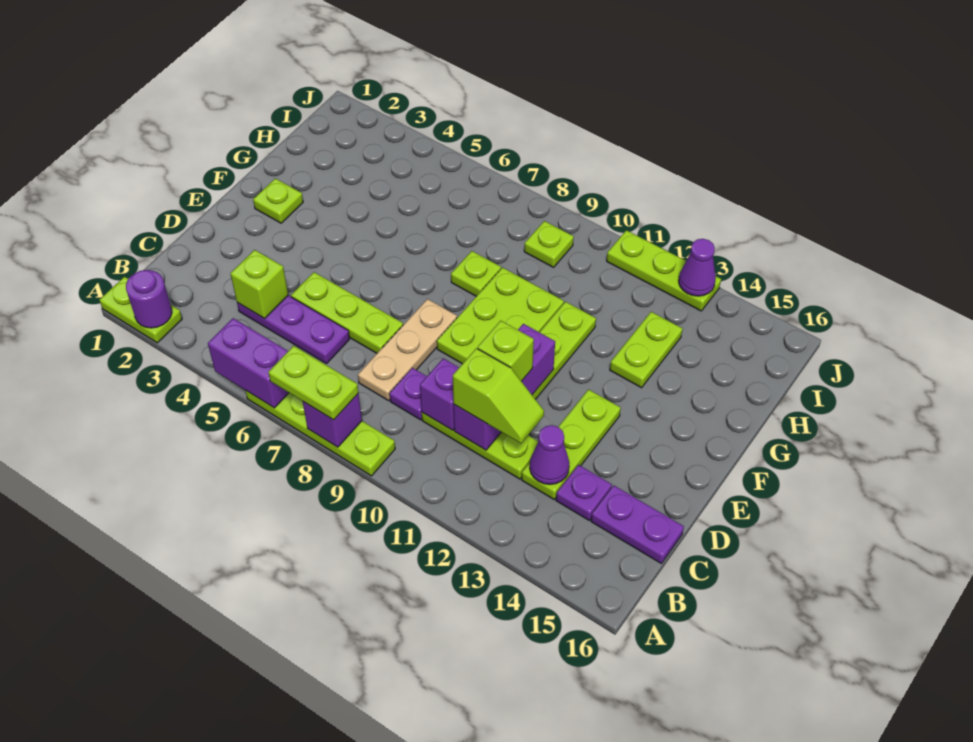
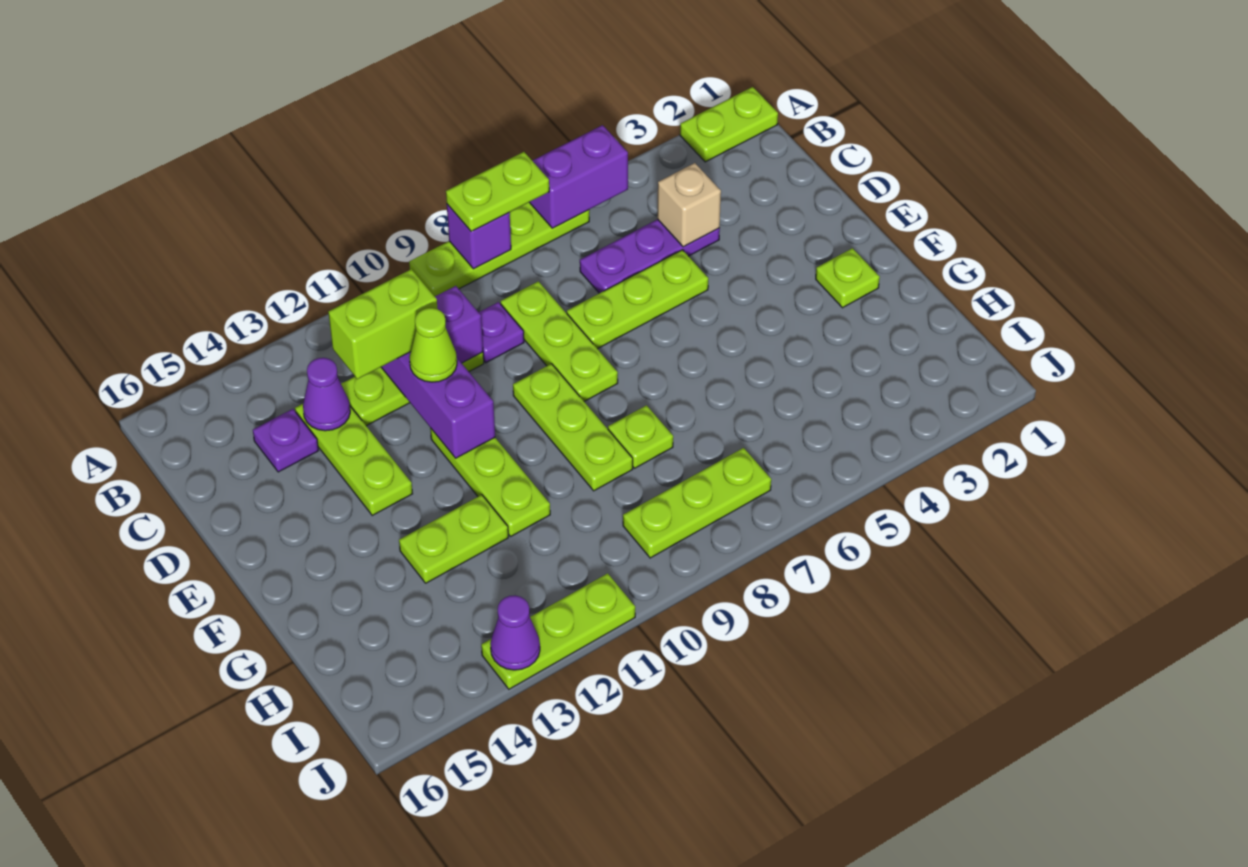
purple 1x1 round brick [126,270,172,328] -> none
lime 1x1 brick [230,250,288,319] -> tan 1x1 brick [657,163,721,247]
tan 1x3 plate [358,299,457,401] -> lime 1x3 plate [501,281,618,401]
lime 1x2 slope [453,348,544,443] -> lime 1x2 brick [328,269,437,379]
purple 1x2 plate [591,485,684,563] -> none
lime 1x1 brick [478,321,534,381] -> lime 1x1 cone [409,308,457,382]
lime 2x3 plate [437,268,564,364] -> lime 1x3 plate [513,364,633,491]
lime 1x2 plate [610,312,683,388] -> lime 1x2 plate turned to [399,495,508,583]
lime 1x1 plate [524,221,574,267] -> lime 1x3 plate [623,448,771,558]

